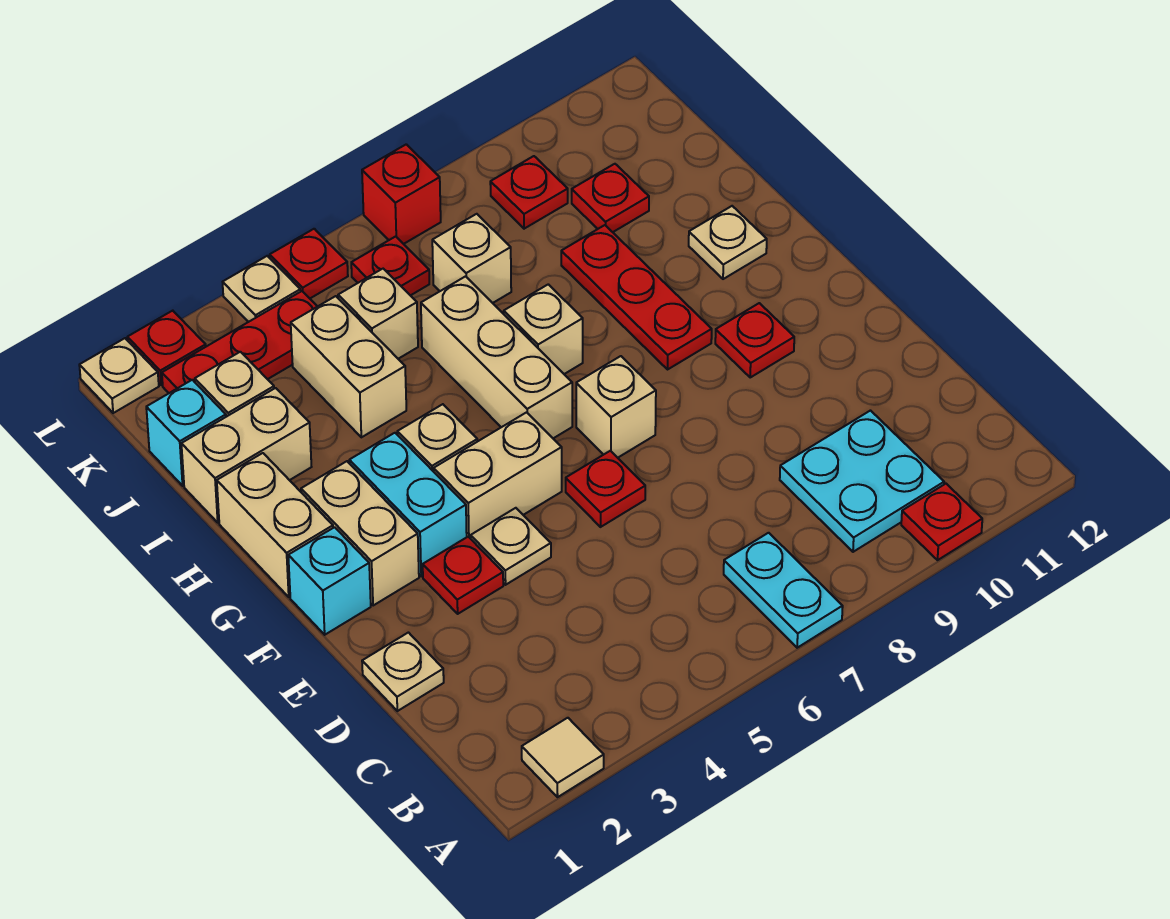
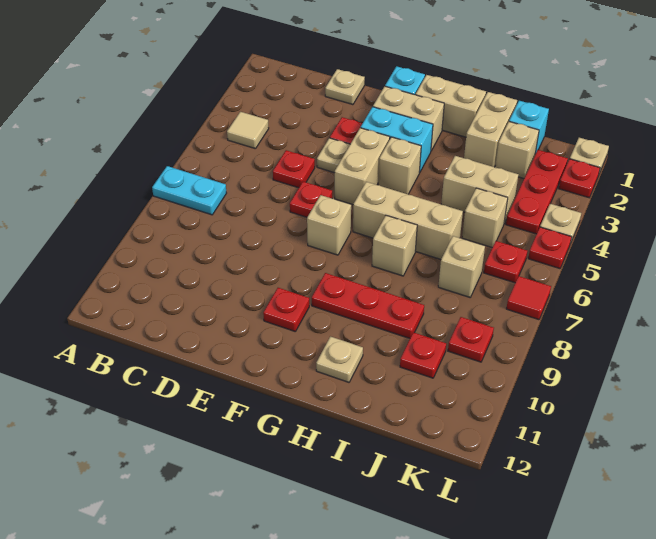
tan 1x1 tile [522,718,604,797] -> tan 1x1 tile moved to [227,112,269,149]
red 1x1 plate [901,484,982,560] -> red 1x1 plate moved to [273,150,315,188]
cyan 2x2 plate [780,411,944,552] -> none
red 1x1 brick [362,144,441,244] -> red 1x1 tile [506,276,551,320]

